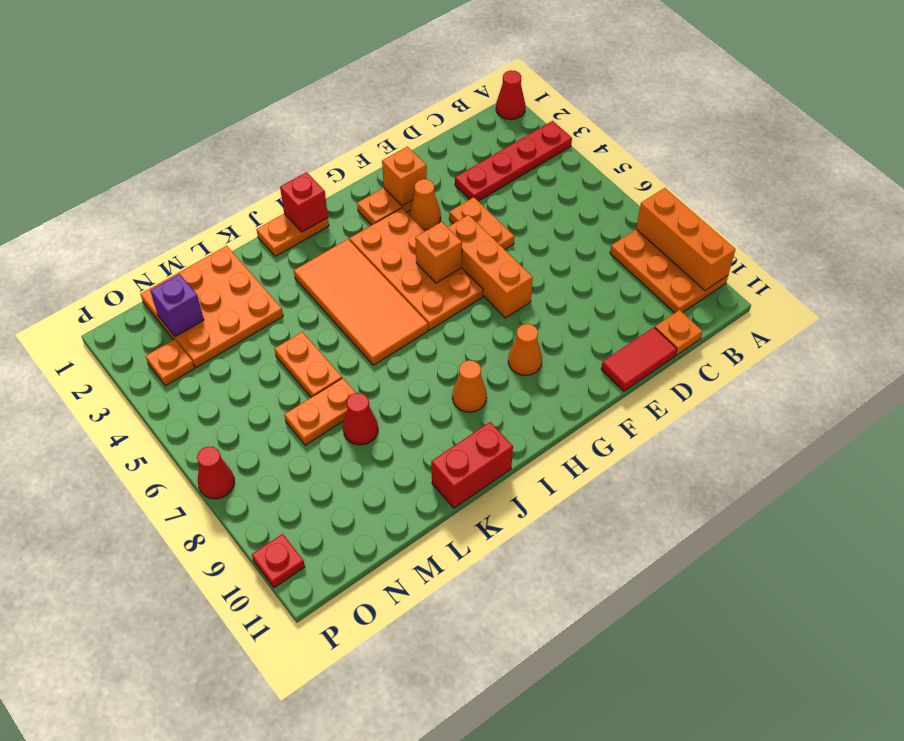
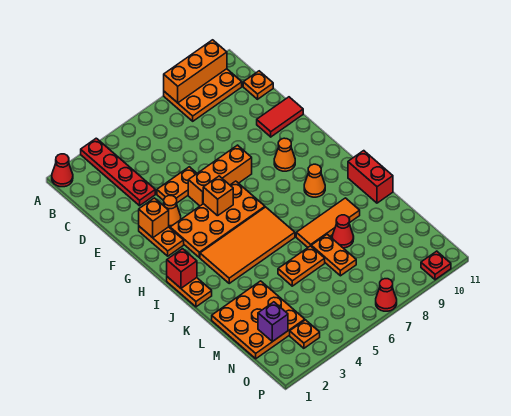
red 1x2 tile [601,327,677,391] -> red 1x2 tile turned to [257,97,303,137]
none -> orange 1x3 tile [296,198,360,247]

